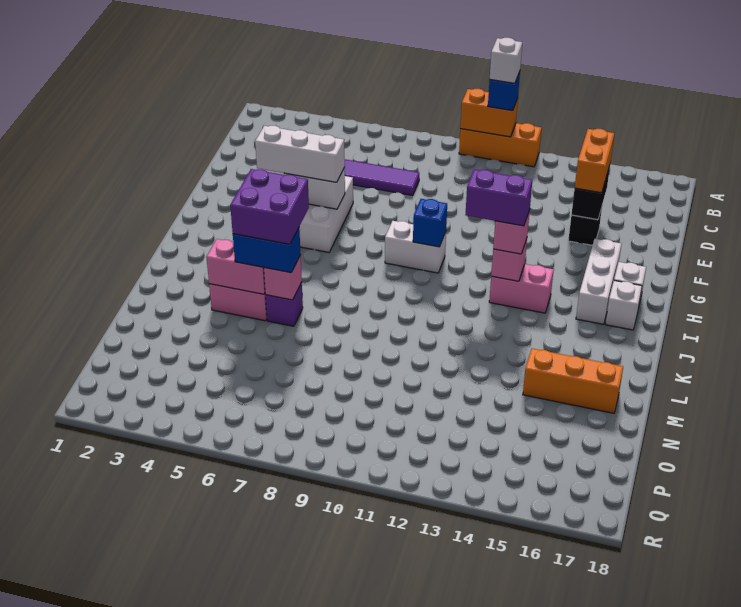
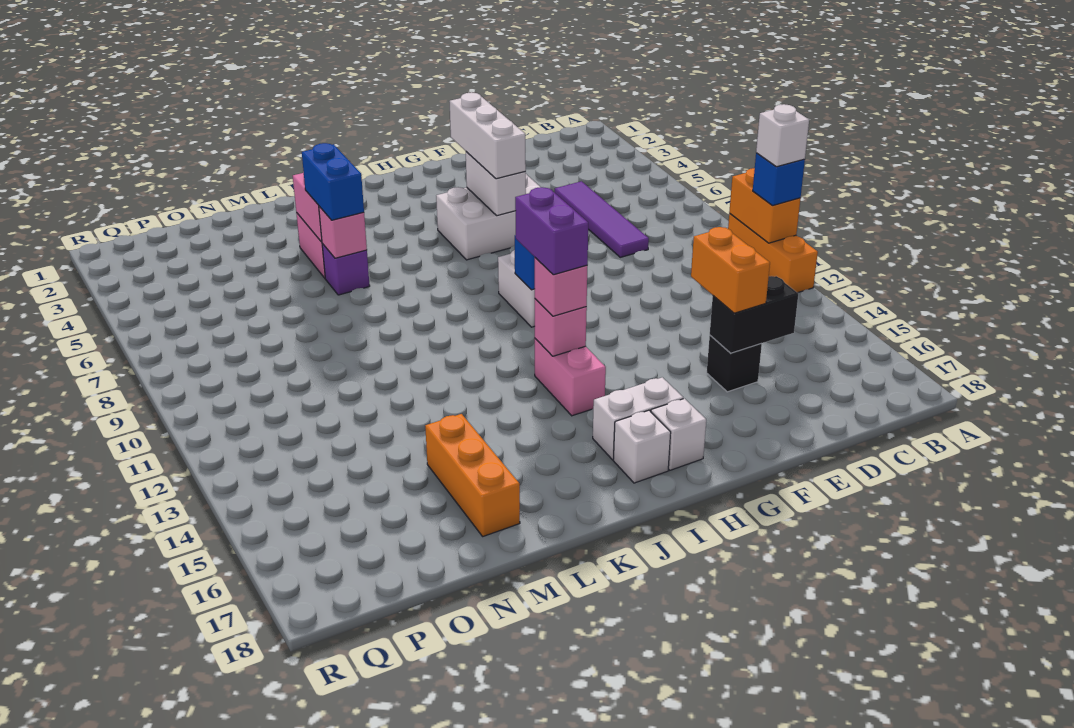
orange 1x2 brick [575,129,614,193] -> orange 1x2 brick turned to [691,227,770,313]
white 1x3 brick [576,239,621,324] -> white 1x2 brick [593,377,683,460]
purple 2x2 brick [230,169,309,244] -> none

